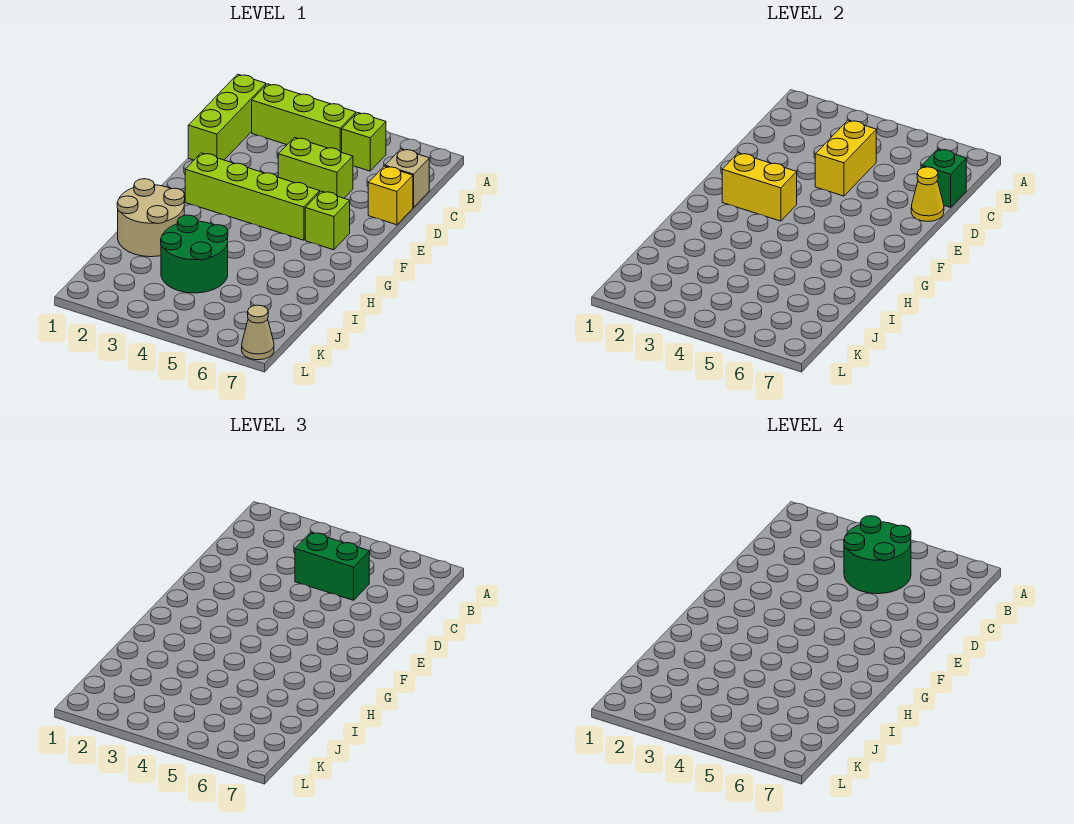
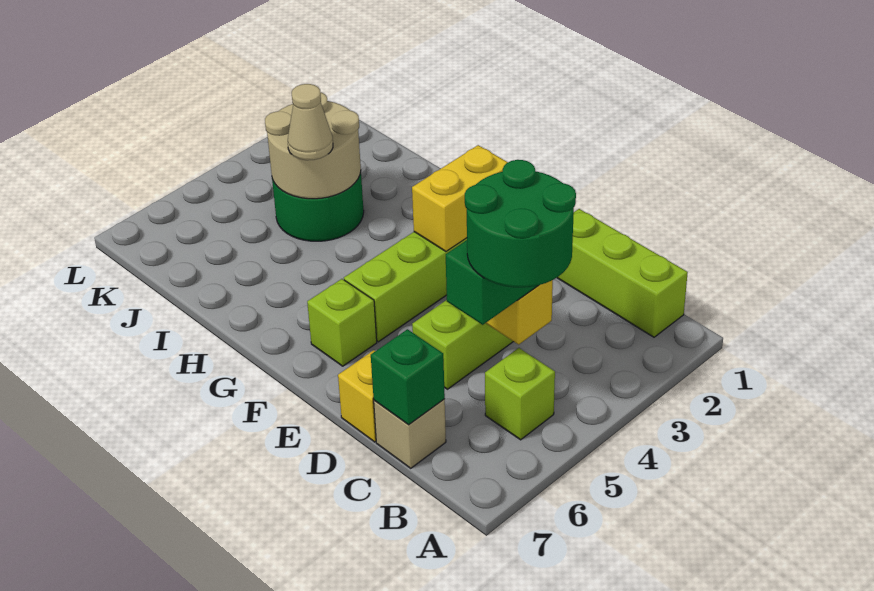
lime 1x3 brick [252,84,356,152] -> none
yellow 1x1 cone [911,167,944,221] -> none
tan 2x2 round brick [117,179,185,257] -> tan 2x2 round brick moved to [265,92,361,199]
tan 1x1 cone [242,305,274,360] -> tan 1x1 cone moved to [288,84,333,160]

